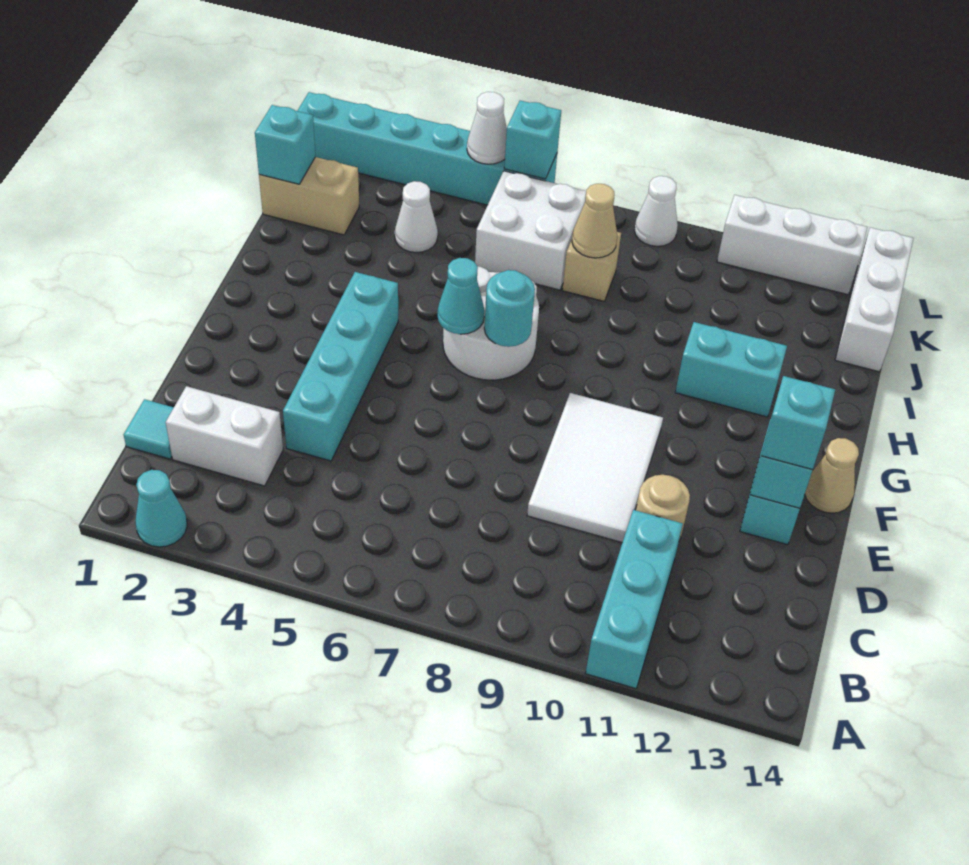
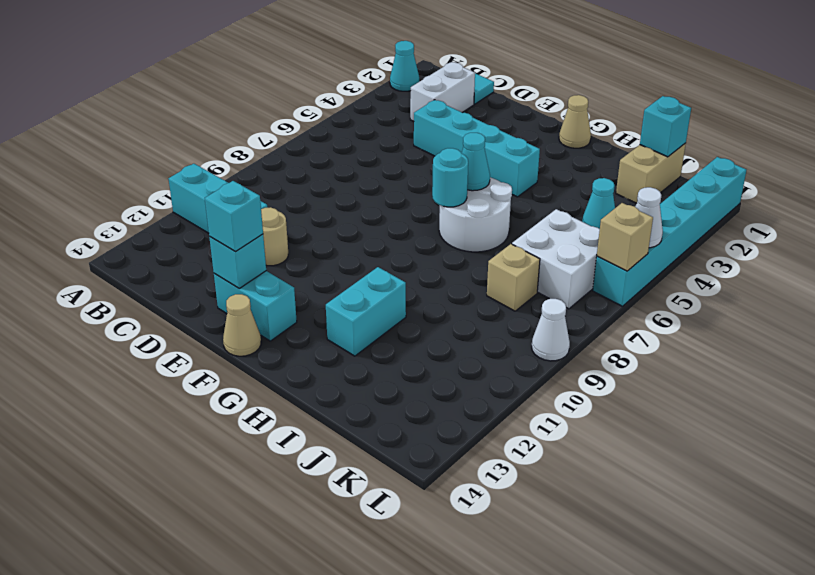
white 2x3 tile [527,393,663,543] -> none
white 1x1 cone [395,181,438,253] -> cyan 1x1 cone [582,178,615,229]
tan 1x1 cone [572,184,617,258] -> tan 1x1 cone moved to [559,95,591,148]
white 1x3 brick [835,227,913,372] -> none
cyan 1x1 brick [504,101,561,179] -> tan 1x1 brick [597,203,653,271]
white 1x3 brick [717,195,867,295] -> none

